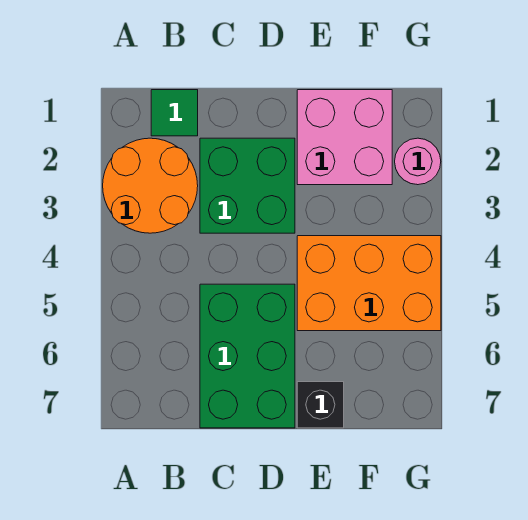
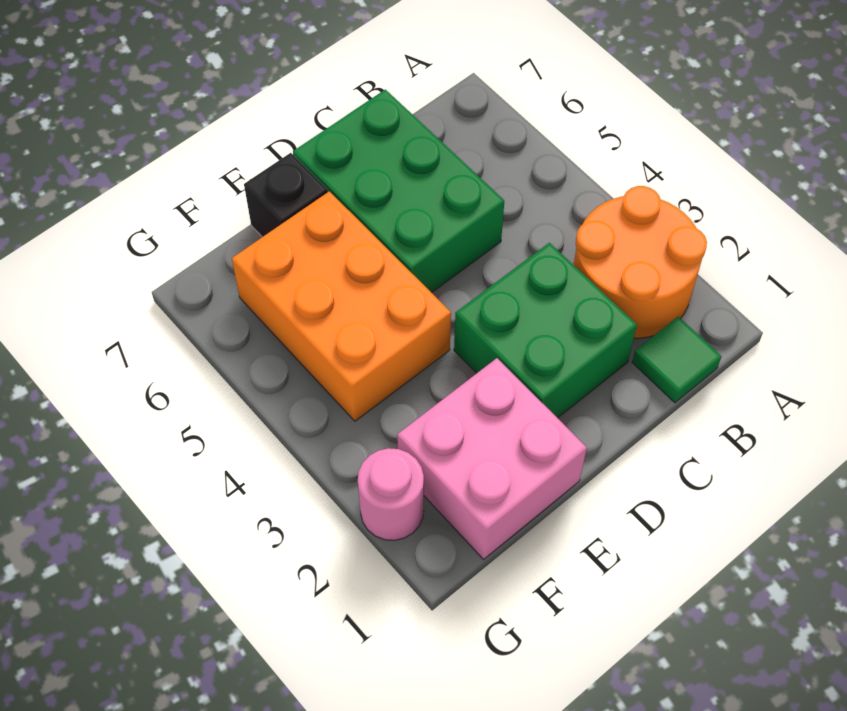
orange 2x3 brick [297,236,441,331] -> orange 2x3 brick turned to [232,191,451,421]

